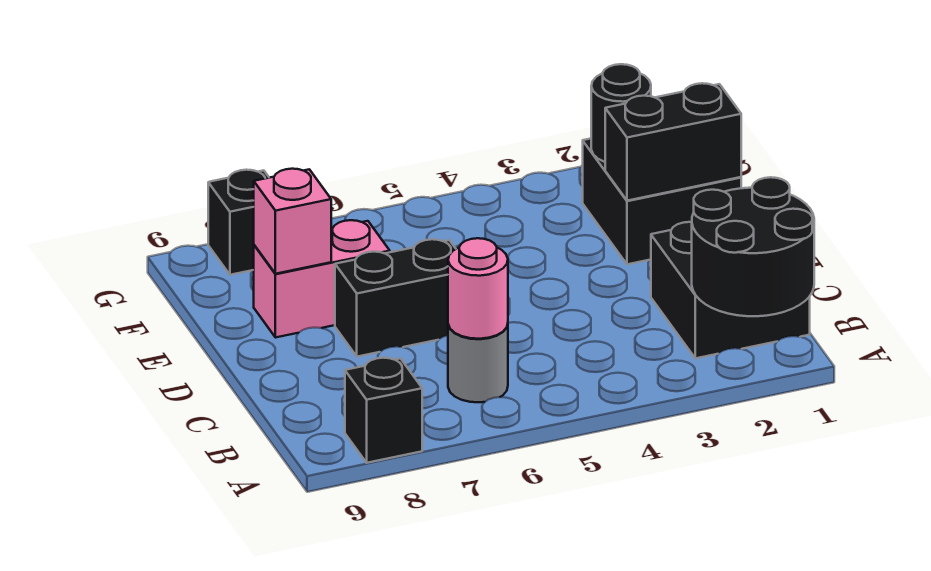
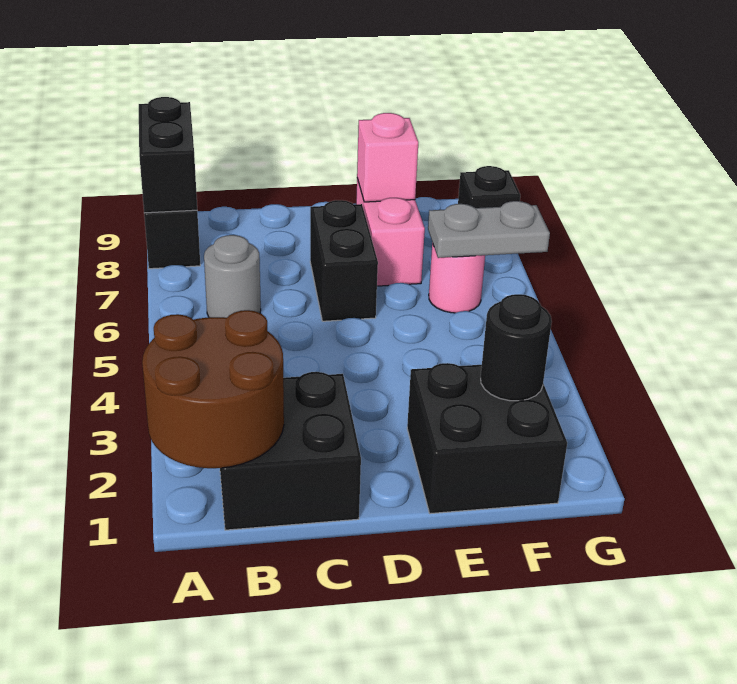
black 2x2 round brick [692,177,814,316] -> brown 2x2 round brick [142,310,284,468]
pink 1x1 round brick [448,238,508,339] -> pink 1x1 round brick moved to [429,243,485,313]
black 1x2 brick [605,83,741,201] -> black 1x2 brick moved to [139,97,197,213]
none -> grey 1x2 plate [428,201,550,258]

